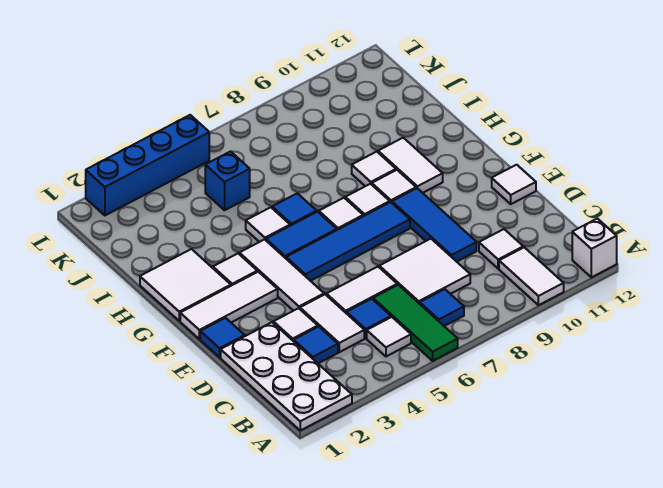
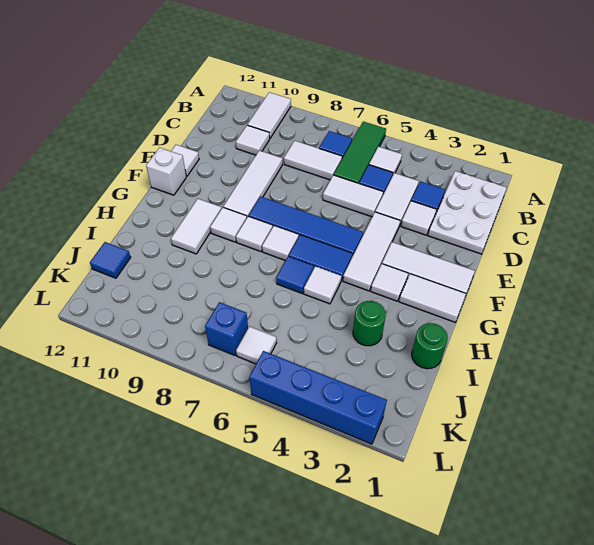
white 2x4 plate [221,322,352,430] -> white 2x3 plate [428,171,507,254]
white 1x1 brick [572,219,617,277] -> white 1x1 brick moved to [146,148,186,195]
white 2x2 tile [379,239,470,304] -> white 1x2 tile [284,141,342,180]
blue 1x3 tile [392,188,477,262] -> white 1x3 tile [223,151,282,217]
blue 1x1 tile [200,318,245,357] -> blue 1x1 tile moved to [90,242,131,278]
white 2x2 tile [140,249,231,321] -> white 1x2 tile [399,274,466,322]
white 1x1 tile [352,152,396,186] -> white 1x1 tile moved to [236,326,277,364]
none -> green 1x1 round brick [412,323,448,369]
none -> green 1x1 round brick [353,301,386,346]
blue 1x1 brick [205,152,250,210] -> blue 1x1 brick moved to [205,302,248,355]

